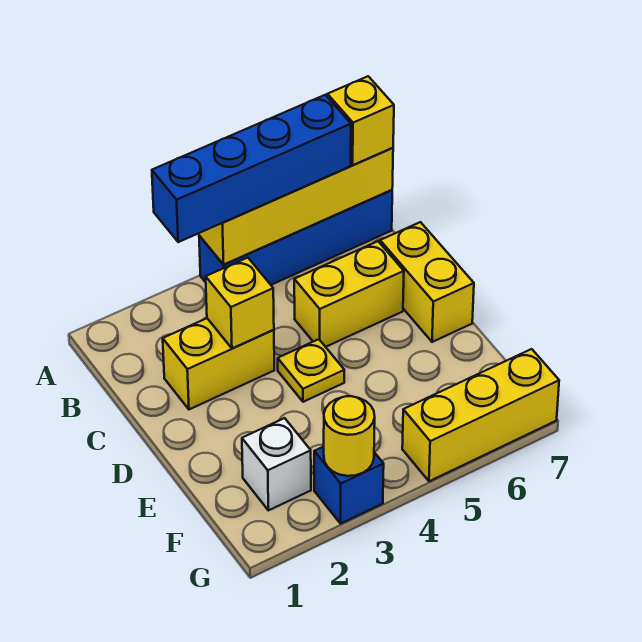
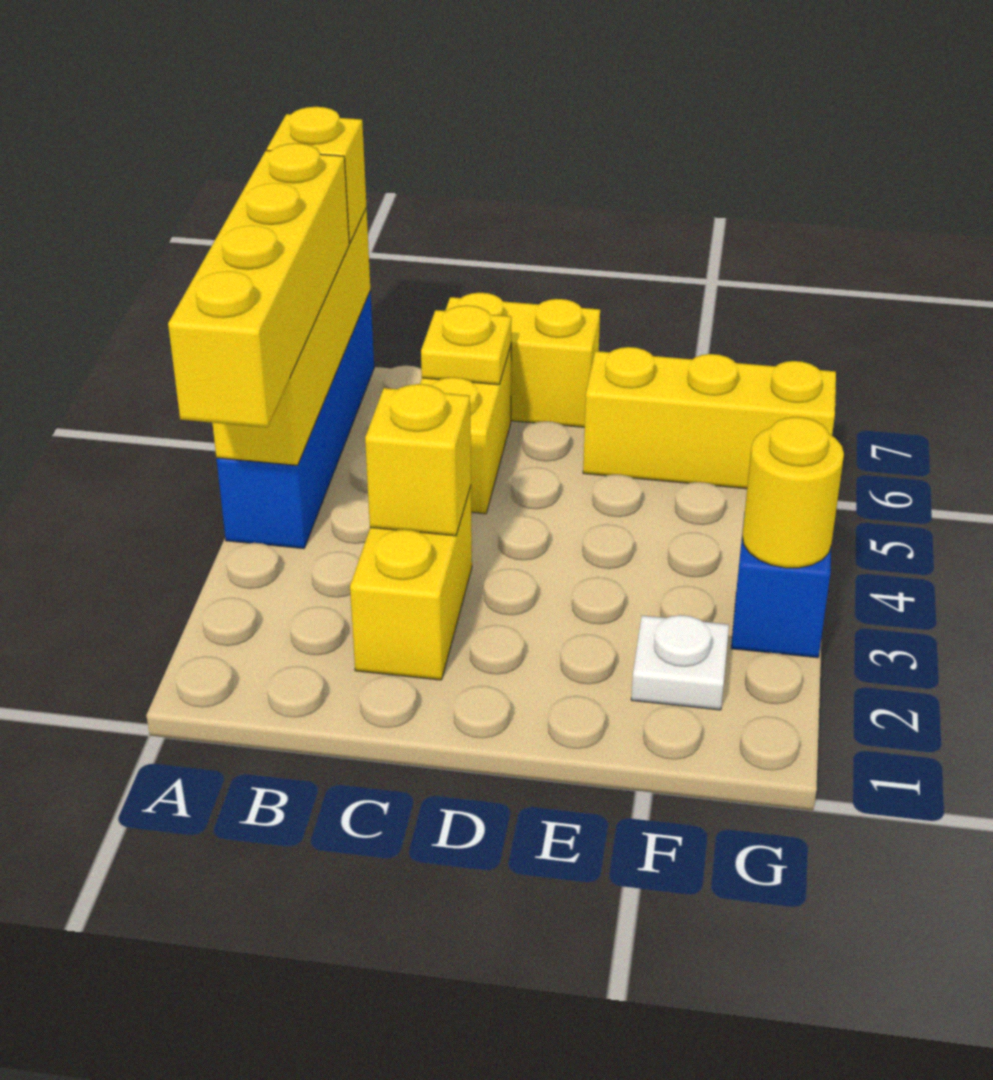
blue 1x4 brick [152,95,351,242] -> yellow 1x4 brick [168,143,349,428]
yellow 1x1 plate [278,339,344,402] -> yellow 1x1 plate moved to [421,305,511,385]
white 1x1 brick [242,418,311,510] -> white 1x1 plate [631,615,729,710]
yellow 1x3 brick [402,349,559,481] -> yellow 1x3 brick turned to [583,347,836,489]

